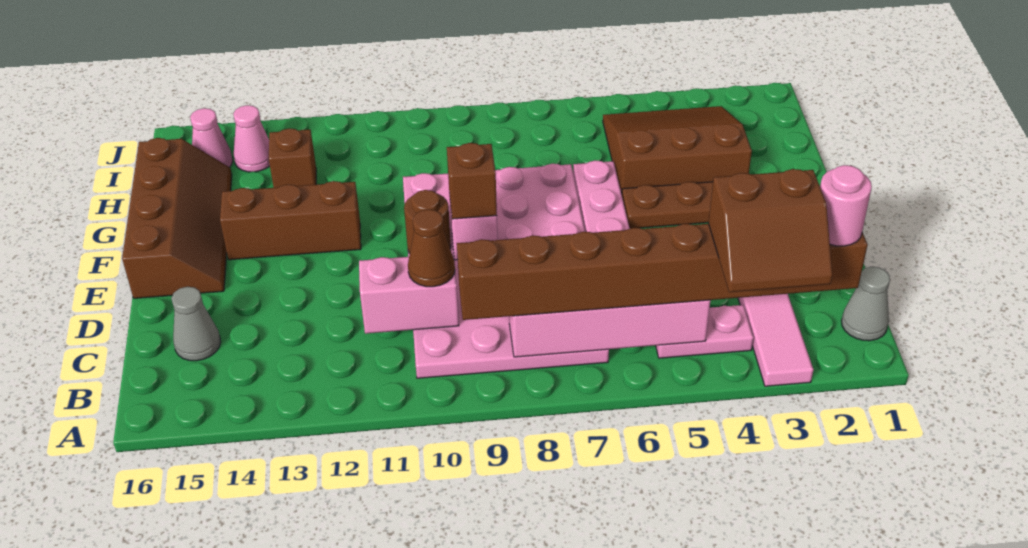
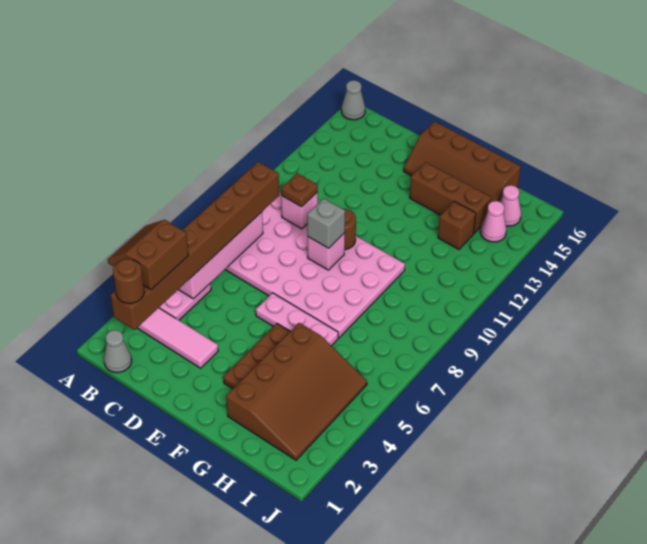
pink 1x1 round brick [820,165,872,246] -> brown 1x1 round brick [113,259,144,304]
pink 1x2 brick [359,253,459,334] -> pink 1x1 brick [281,192,318,229]
brown 1x1 cone [408,209,455,287] -> brown 1x1 plate [281,173,318,207]
grey 1x1 cone [171,287,221,361] -> grey 1x1 cone moved to [341,80,365,120]
brown 1x1 brick [447,143,497,219] -> grey 1x1 brick [307,198,345,248]
brown 1x3 brick [220,181,361,260] -> brown 1x3 brick turned to [410,162,491,233]
brown 3x3 slope [603,106,752,194] -> brown 3x4 slope [226,323,367,460]

